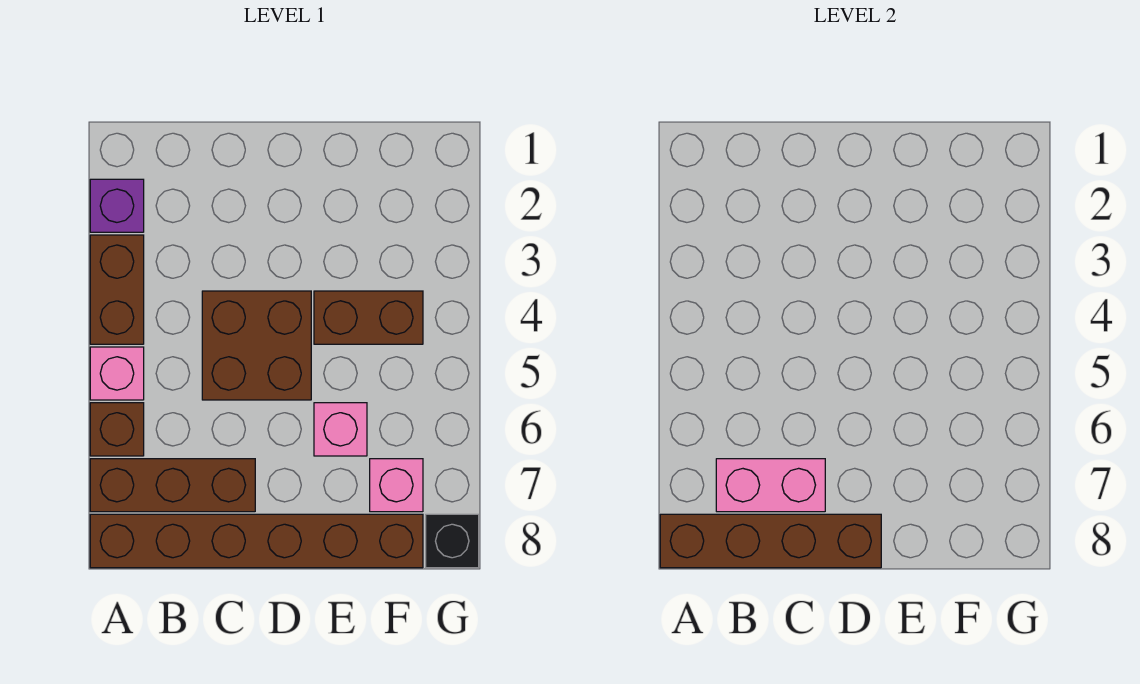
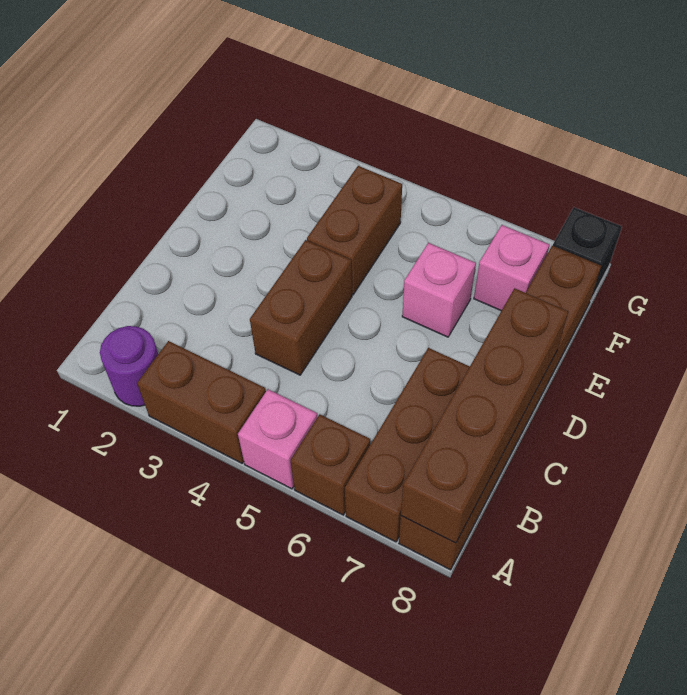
purple 1x1 brick [90,179,144,232] -> purple 1x1 round brick [100,326,158,406]
pink 1x2 brick [716,459,825,512] -> none
brown 2x2 brick [202,291,311,400] -> brown 1x2 brick [250,240,352,375]

